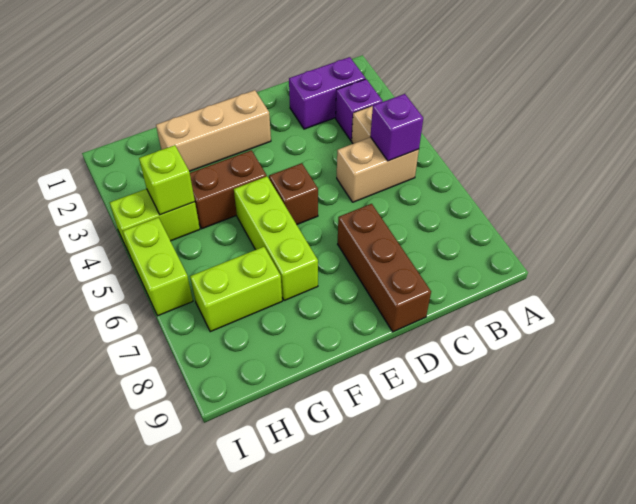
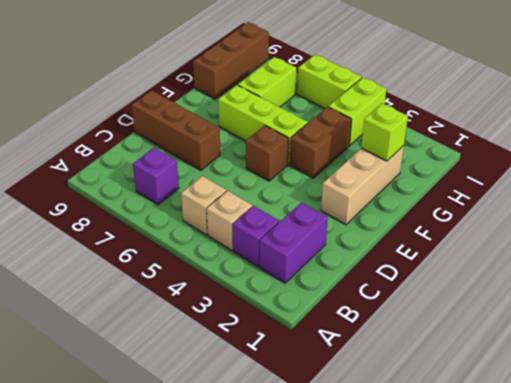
tan 1x2 brick [337,137,419,202] -> tan 1x1 brick [181,176,226,235]
purple 1x1 brick [370,94,423,161] -> purple 1x1 brick moved to [133,148,179,205]
none -> brown 1x3 brick [193,22,269,99]
lime 1x1 brick [139,145,195,215] -> lime 1x1 brick moved to [361,103,408,161]

